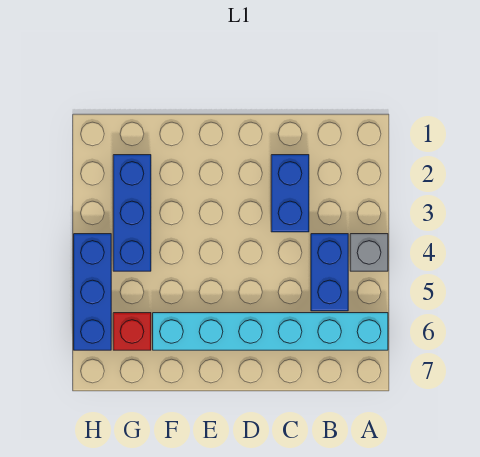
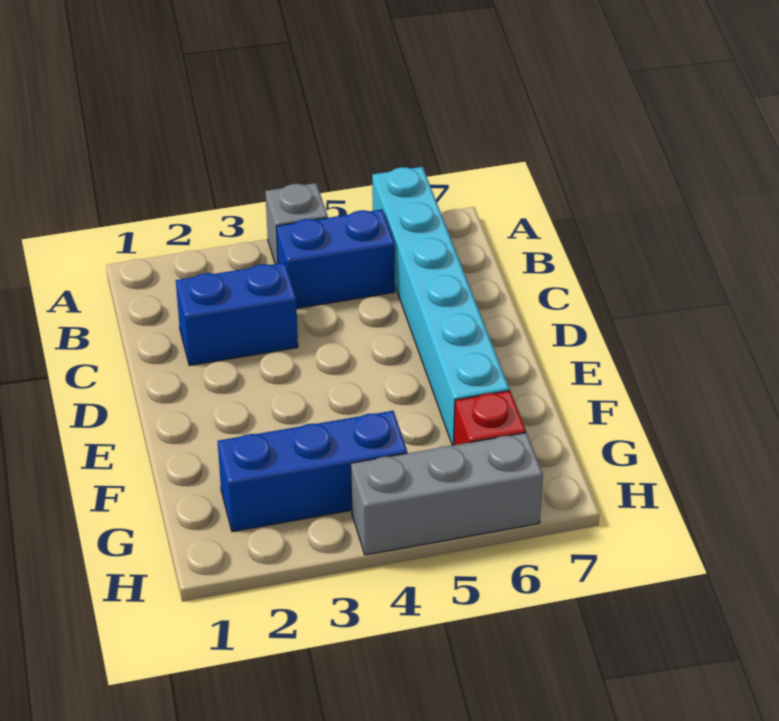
blue 1x3 brick [74,234,111,350] -> grey 1x3 brick [351,433,543,555]

